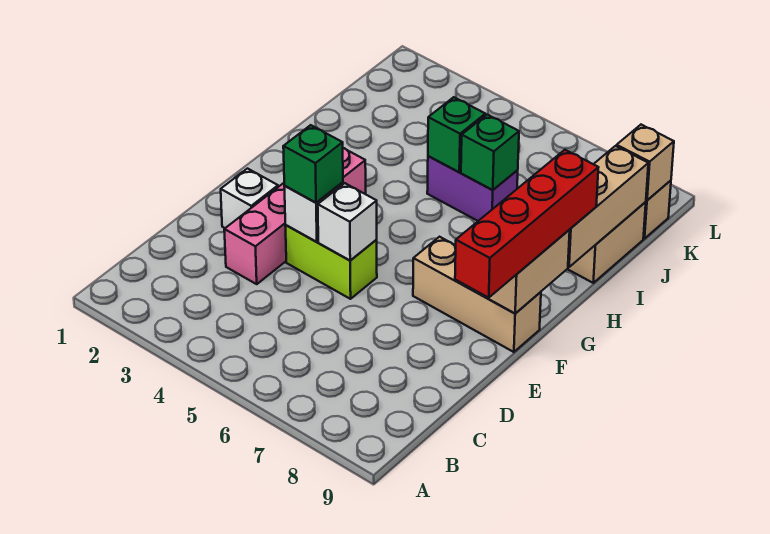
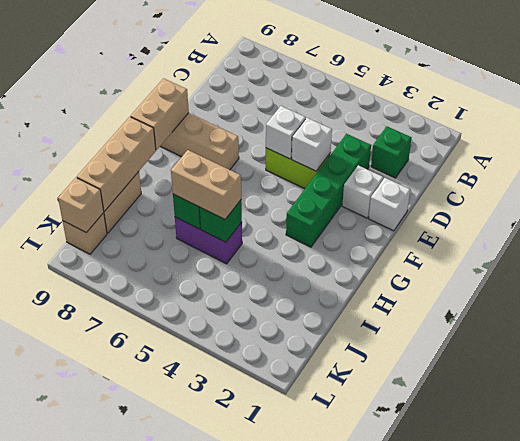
pink 1x4 brick [224,148,366,284] -> green 1x4 brick [286,134,371,247]
none -> white 1x1 brick [369,178,410,231]
green 1x1 brick [283,125,343,203] -> green 1x1 brick moved to [371,126,412,178]
red 1x4 brick [455,150,599,298] -> none
none -> tan 1x2 brick [171,150,241,219]

